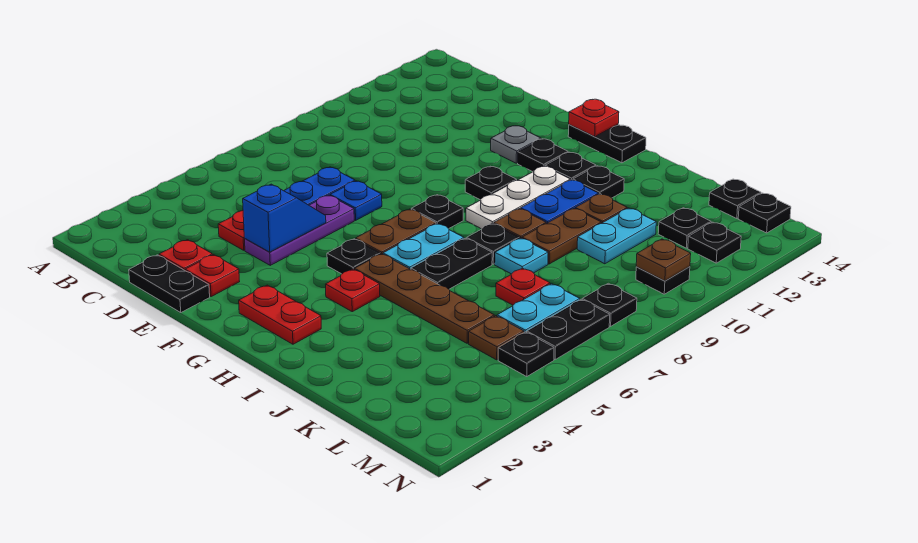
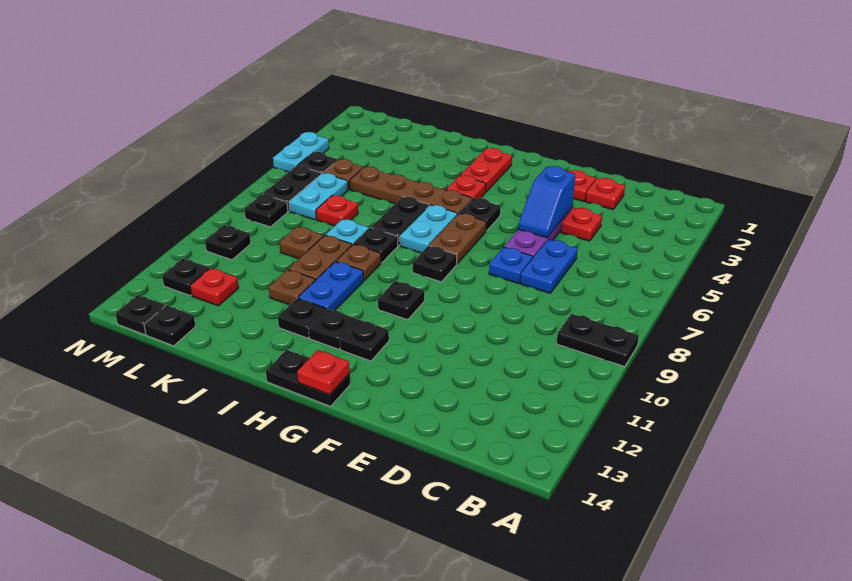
black 1x2 plate [129,255,210,312] -> black 1x2 plate moved to [557,314,639,367]
grey 1x1 plate [491,126,541,163] -> none
red 1x2 plate [239,285,321,344] -> red 1x2 plate turned to [460,148,512,192]
white 1x3 plate [466,166,570,229] -> none
cyan 1x2 plate [577,208,656,264] -> cyan 1x2 plate moved to [273,132,329,172]
black 1x1 plate [658,208,711,248] -> red 1x1 plate [190,268,239,306]
brown 1x1 plate [636,239,691,281] -> brown 1x1 plate moved to [279,226,324,259]

